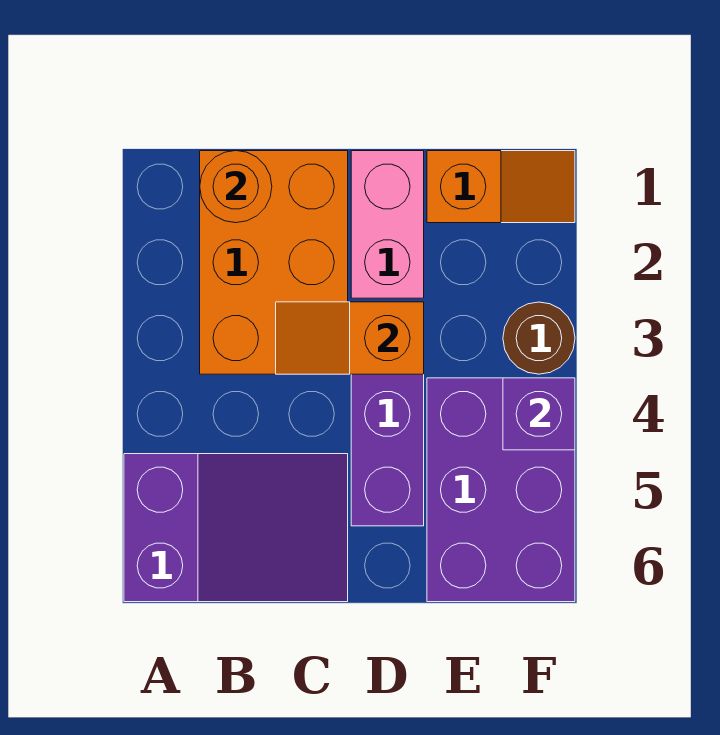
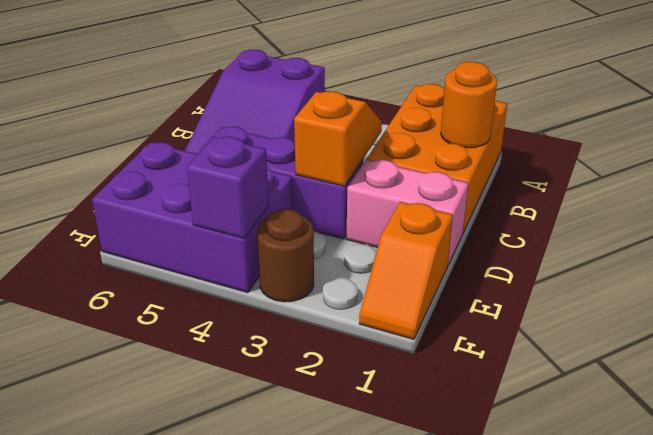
orange 2x3 brick [200,151,348,374] -> orange 2x3 brick turned to [367,84,508,232]

